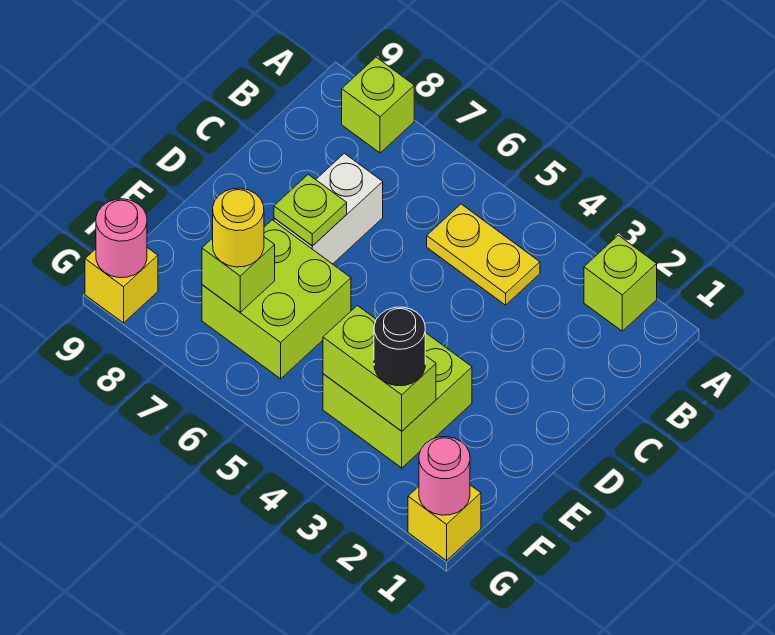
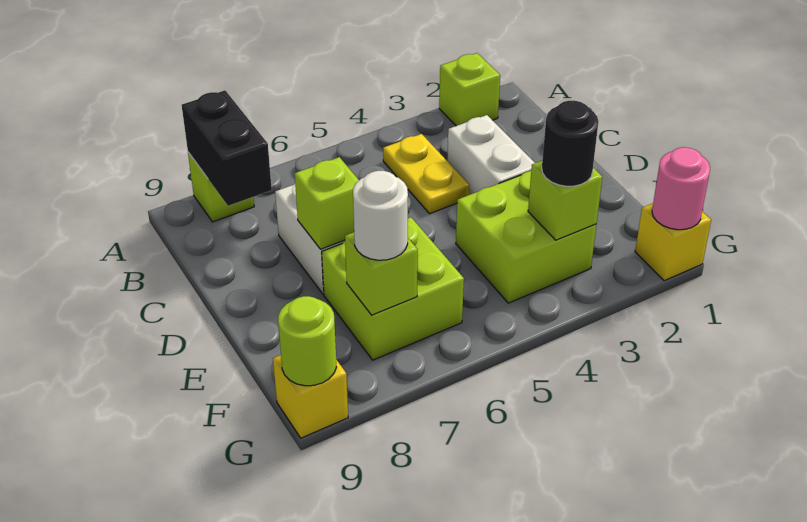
none -> black 1x2 brick [182,90,272,206]
yellow 1x2 plate [427,204,540,305] -> yellow 1x2 plate turned to [383,134,469,214]
none -> white 1x2 brick [447,115,535,195]
lime 1x1 plate [274,174,347,246] -> lime 1x1 brick [295,157,359,249]
lime 1x2 brick [323,306,436,431] -> lime 1x1 brick [528,161,602,240]
yellow 1x1 round brick [213,188,264,267] -> white 1x1 round brick [353,171,408,260]
pink 1x1 round brick [96,199,147,278] -> lime 1x1 round brick [278,296,336,386]

